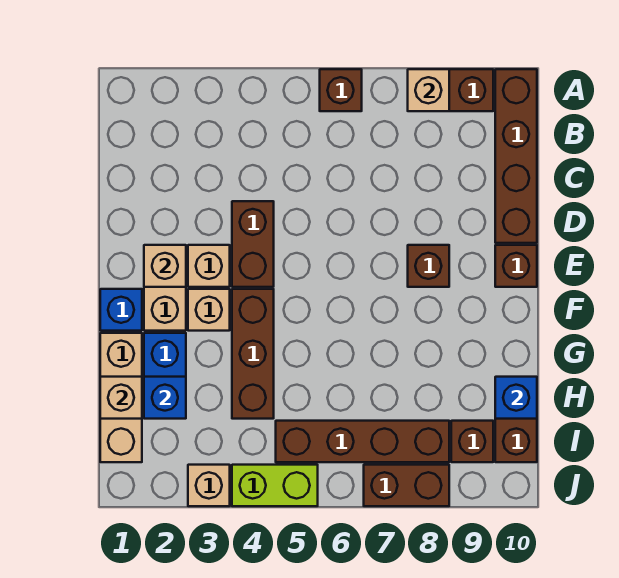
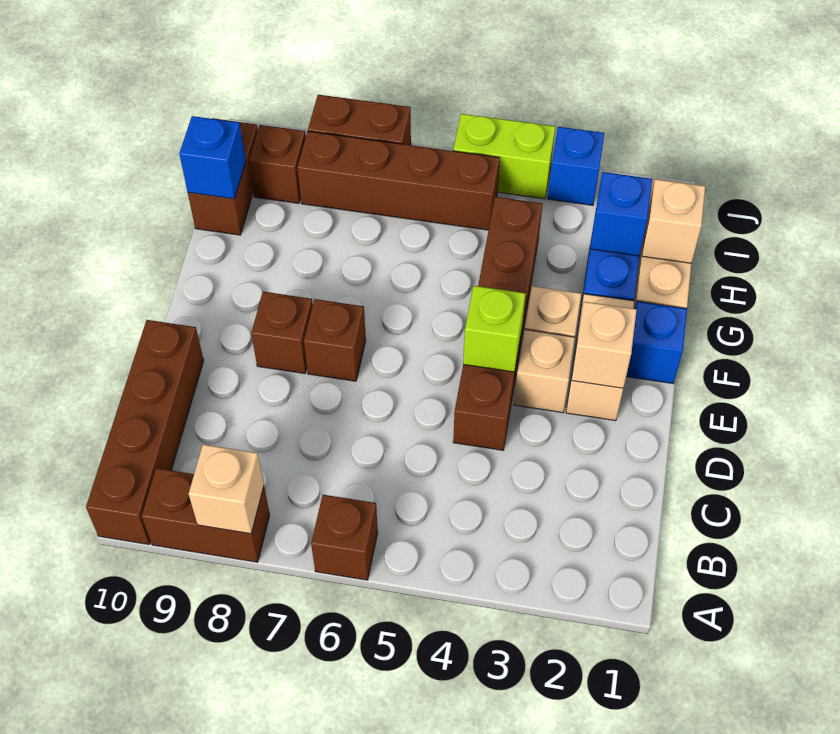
none -> lime 1x1 brick [463,286,526,372]
brown 1x1 brick [495,245,537,287] -> brown 1x1 brick moved to [304,299,366,381]
tan 1x1 brick [188,465,230,506] -> blue 1x1 brick [548,127,604,205]

